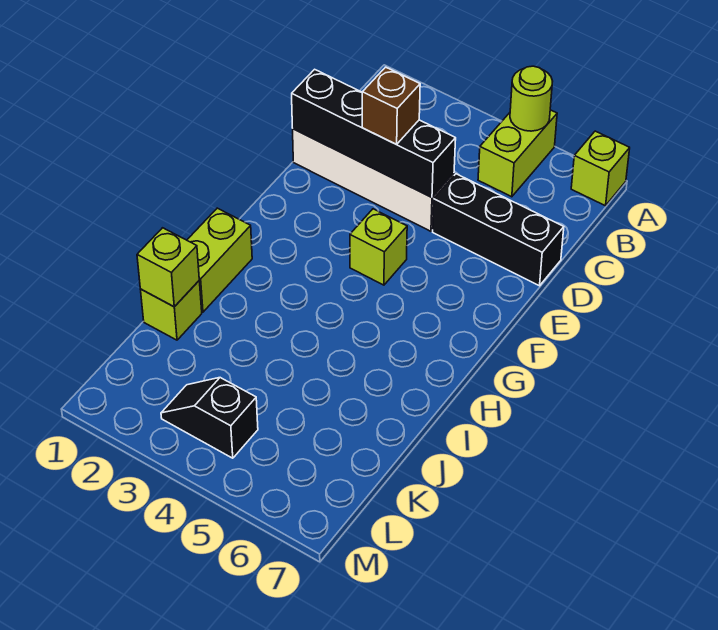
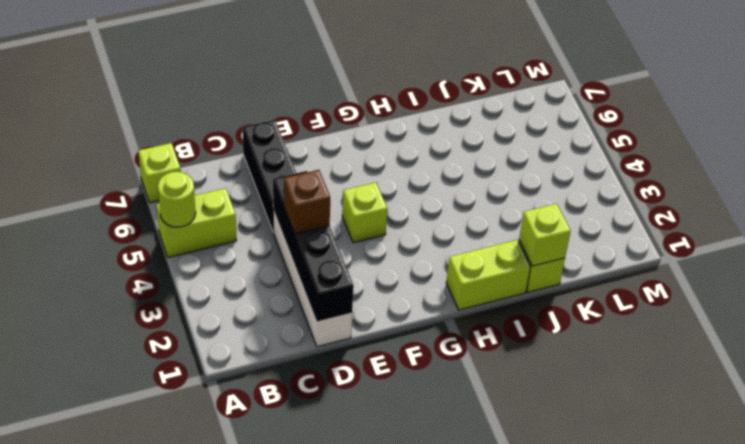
black 1x2 slope [161,378,258,458] -> none

